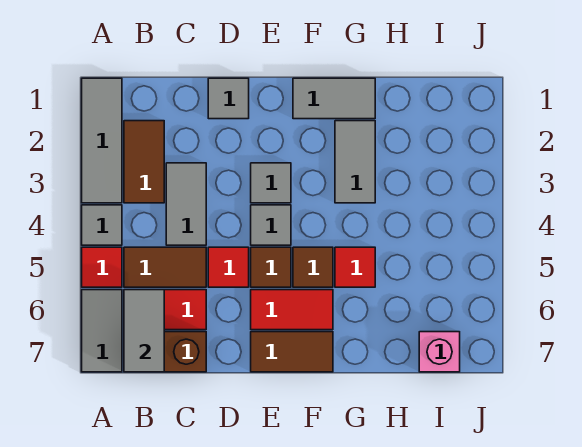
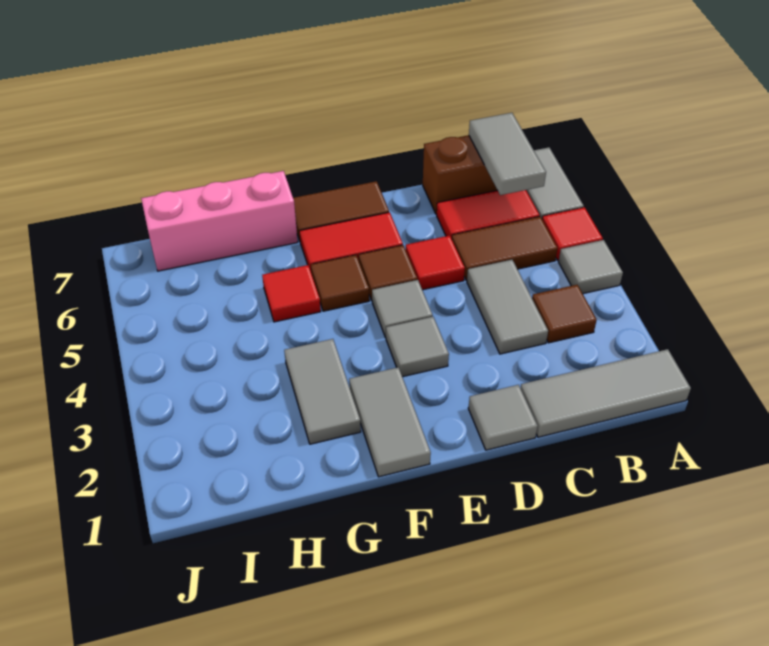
grey 1x3 tile [82,78,122,203] -> grey 1x3 tile turned to [521,349,691,437]
brown 1x2 tile [124,121,164,203] -> brown 1x1 tile [532,285,597,343]
grey 1x2 tile [293,78,375,119] -> grey 1x2 tile turned to [349,367,431,477]
pink 1x1 brick [419,332,460,372] -> pink 1x3 brick [141,171,298,271]

